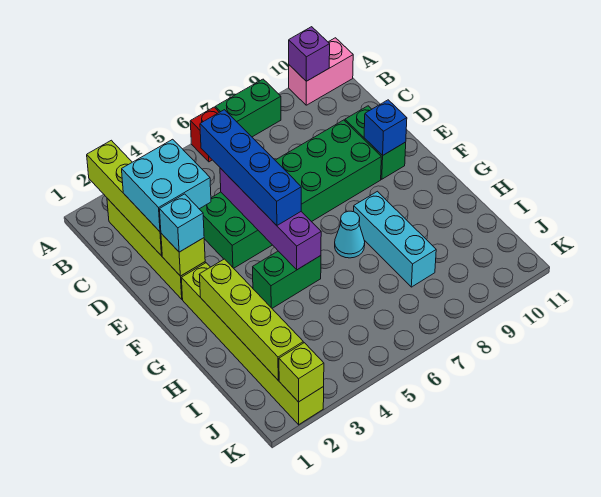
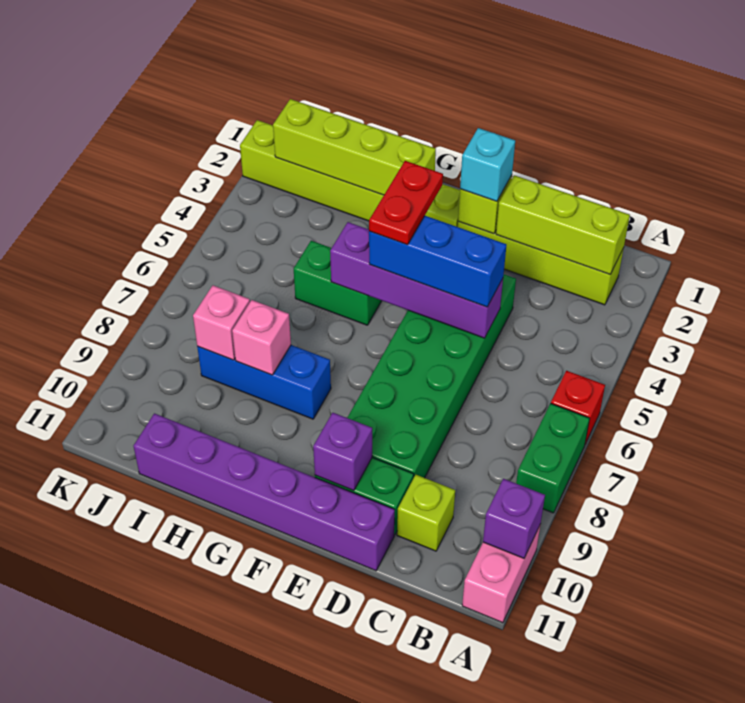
lime 1x4 brick [87,140,162,256] -> lime 1x3 brick [496,175,630,274]
cyan 2x2 brick [122,139,211,232] -> none
blue 1x4 brick [200,110,301,225] -> blue 1x3 brick [369,216,506,307]
none -> purple 1x6 brick [133,413,395,571]
blue 1x1 brick [364,100,407,155] -> purple 1x1 brick [313,413,372,491]
none -> red 1x2 plate [369,161,443,245]
green 1x2 brick [253,251,321,308] -> green 1x2 brick turned to [294,241,382,325]
cyan 1x1 cone [335,211,365,258] -> none
cyan 1x3 brick [354,191,436,287] -> blue 1x3 brick [197,345,331,419]
none -> pink 1x1 brick [232,300,291,375]
none -> pink 1x1 brick [193,285,250,360]
lime 1x1 brick [279,343,324,402] -> lime 1x1 brick moved to [397,475,455,551]

